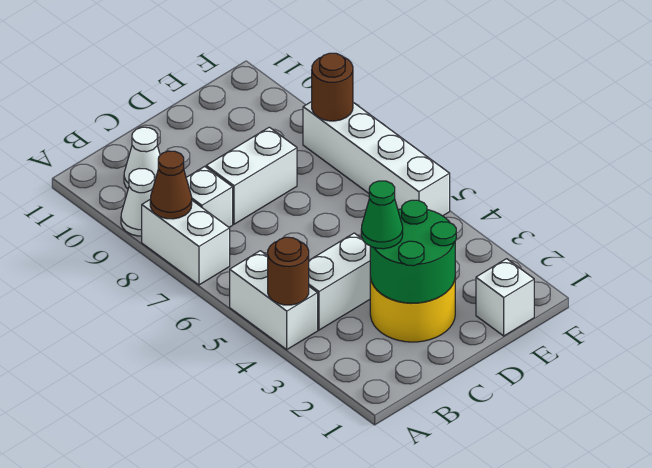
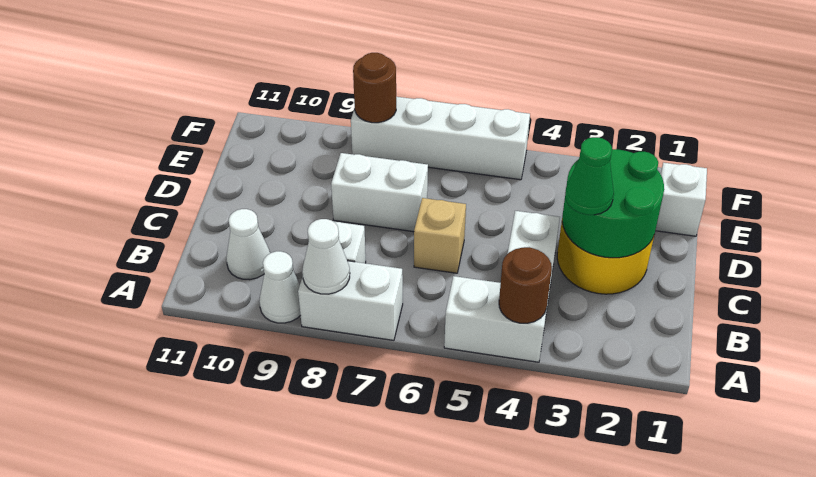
brown 1x1 cone [150,151,192,219] -> white 1x1 cone [302,219,350,294]
none -> tan 1x1 brick [414,198,466,273]
white 1x2 brick [206,127,297,224] -> white 1x2 brick turned to [331,153,428,232]

